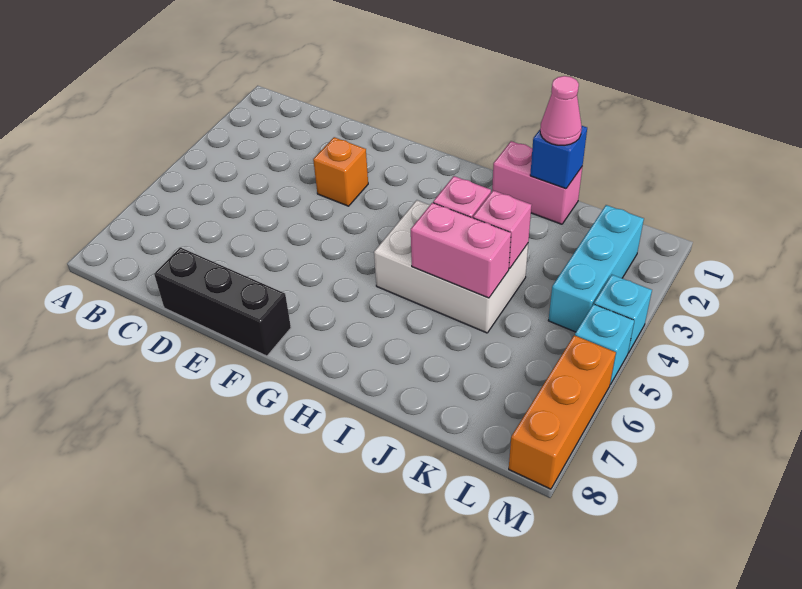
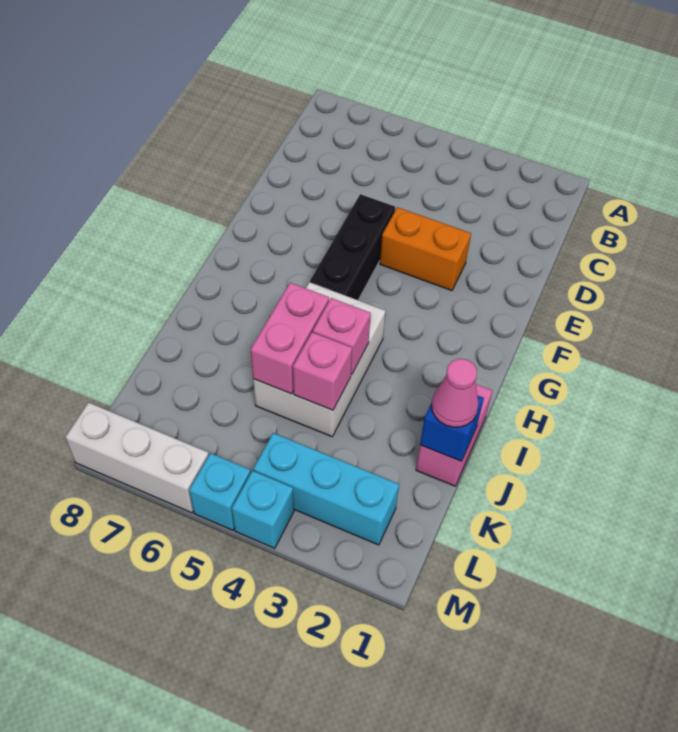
black 1x3 brick [154,247,291,356] -> black 1x3 brick moved to [310,194,395,300]
orange 1x1 brick [313,137,368,206] -> orange 1x2 brick [380,207,471,291]
orange 1x3 brick [509,335,616,489] -> white 1x3 brick [66,403,209,513]

